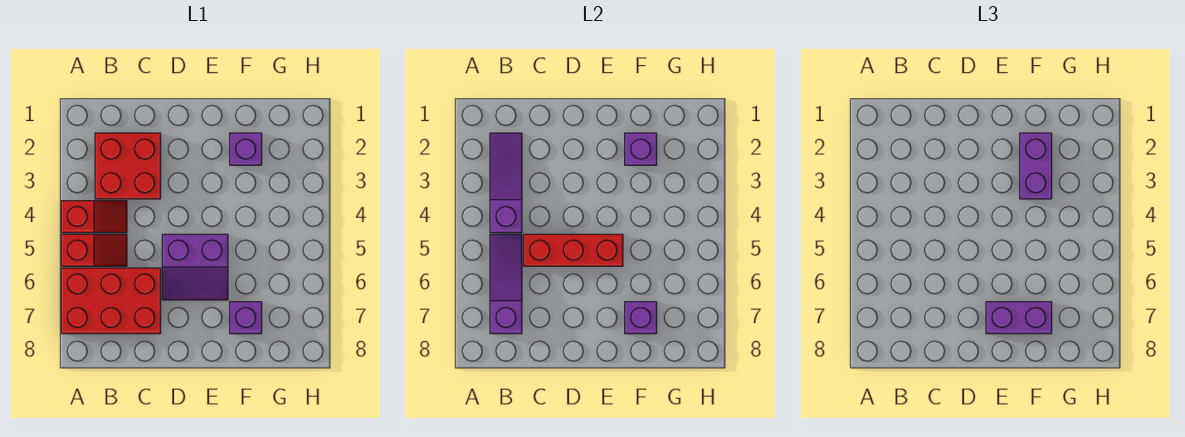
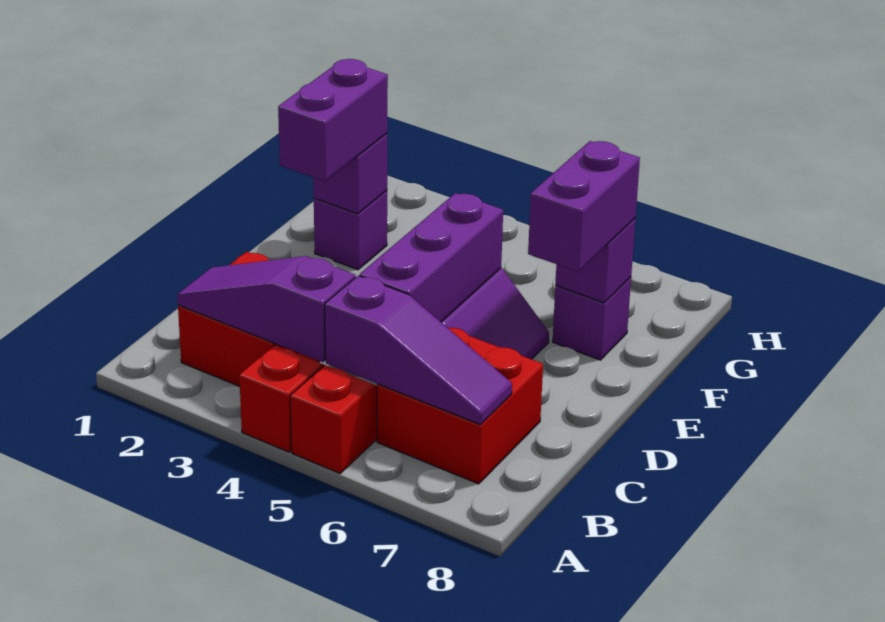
red 2x3 brick [61,268,161,334] -> red 2x2 brick [377,328,543,484]
purple 1x3 slope [490,234,522,334] -> purple 1x3 slope turned to [325,276,512,425]
red 1x3 brick [524,234,623,266] -> purple 1x3 brick [360,193,503,322]
purple 1x2 brick [1020,133,1052,199] -> purple 1x2 brick turned to [278,59,388,181]

